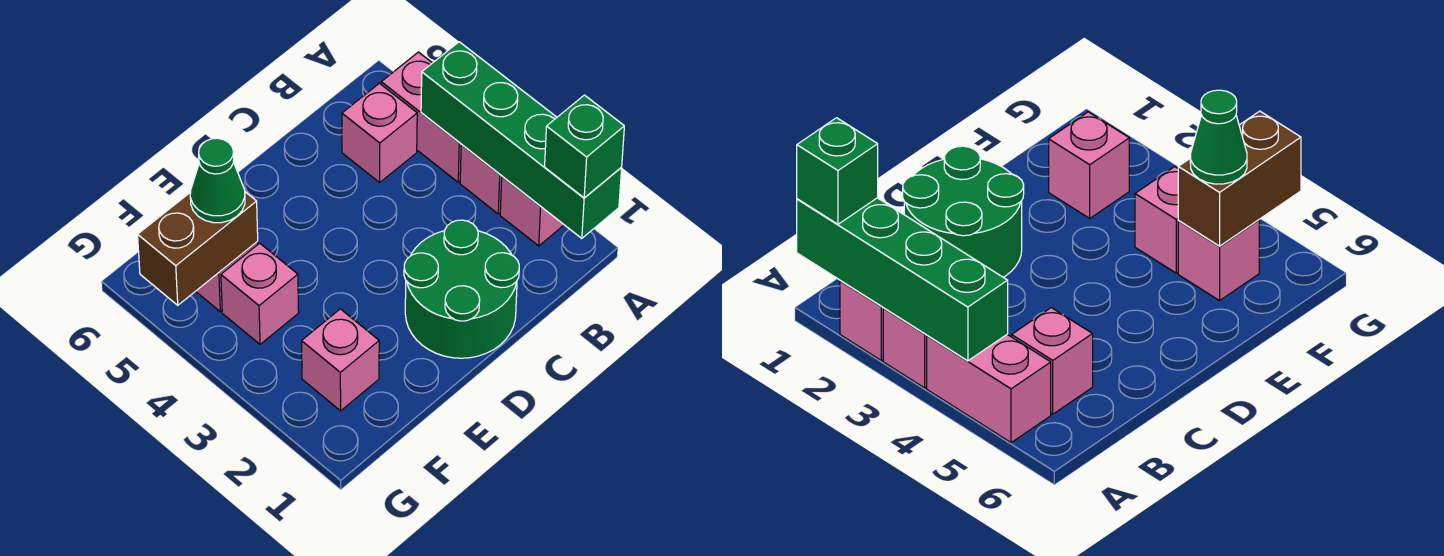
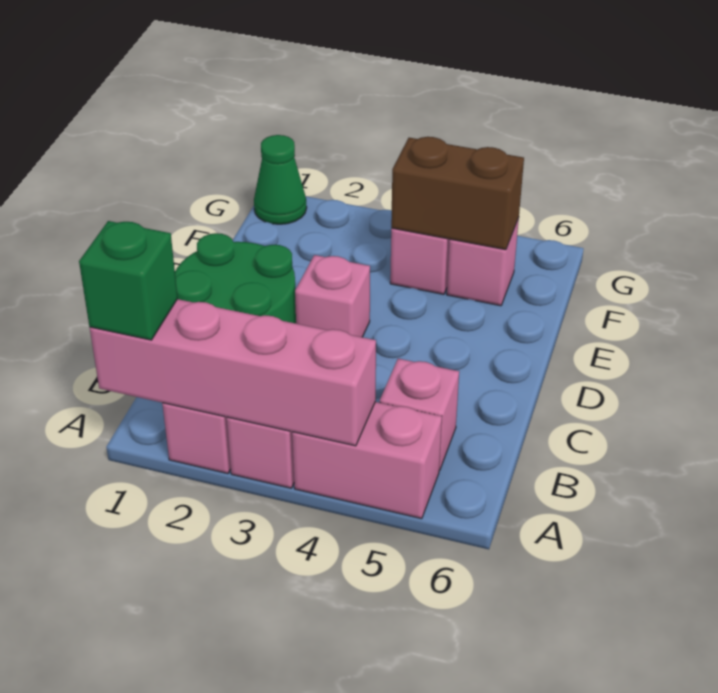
green 1x4 brick [421,42,622,238] -> pink 1x4 brick [90,299,376,446]
pink 1x1 brick [302,309,379,411] -> pink 1x1 brick moved to [295,255,370,337]
brown 1x2 brick [138,192,258,305] -> brown 1x2 brick turned to [391,137,524,250]
green 1x1 cone [190,138,245,223] -> green 1x1 cone moved to [254,135,307,224]

